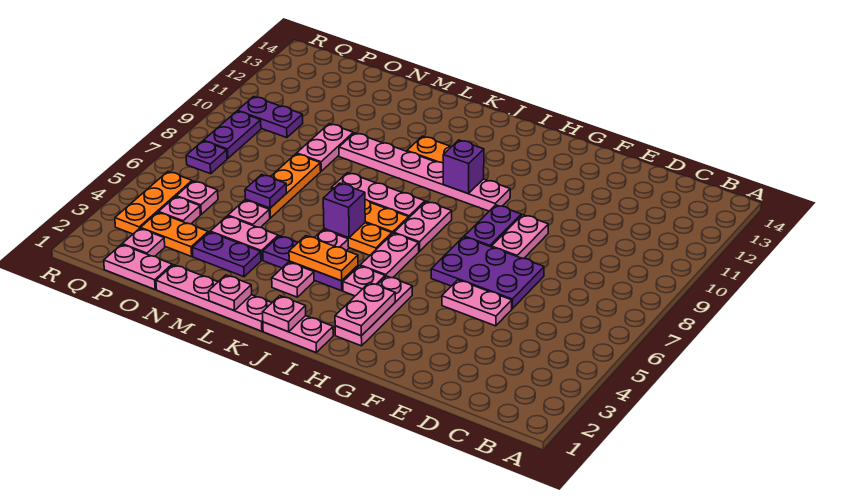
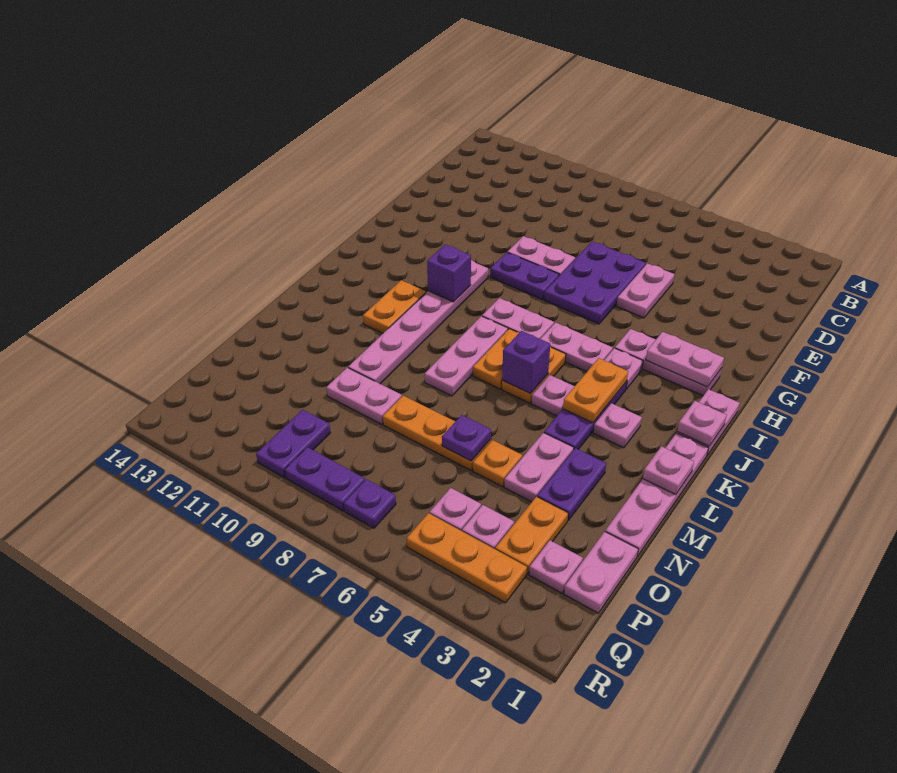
pink 1x1 plate [228,200,270,228] -> orange 1x1 plate [473,440,522,487]

